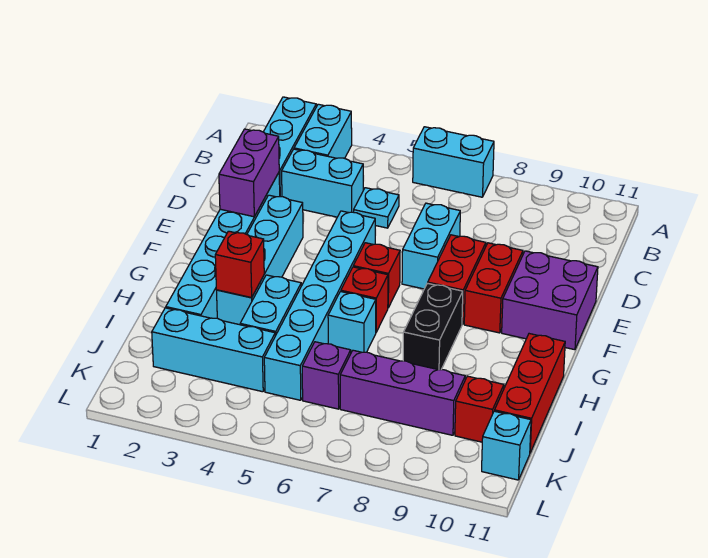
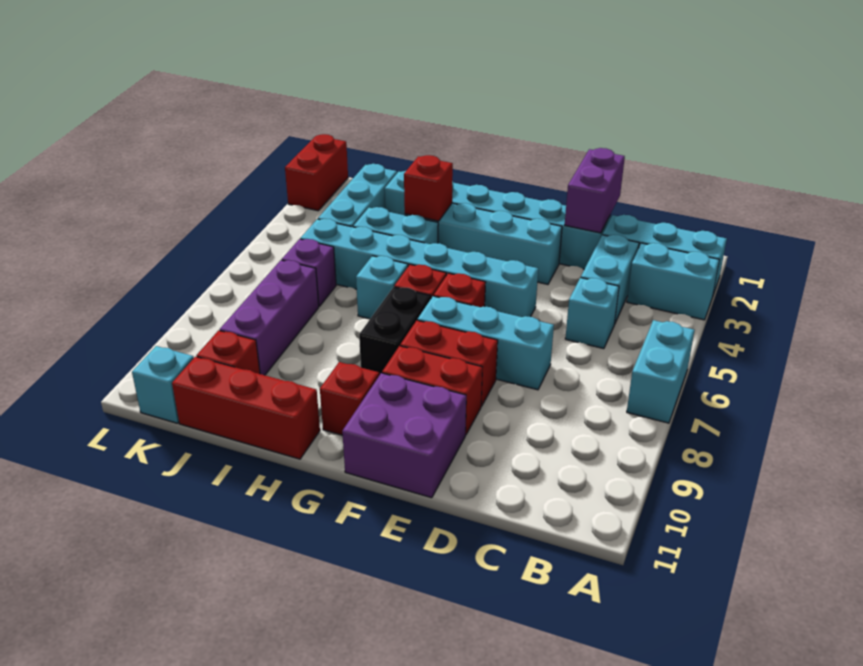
cyan 1x1 plate [354,188,399,228] -> cyan 1x1 brick [565,278,619,349]
purple 1x2 brick [219,129,279,217] -> purple 1x2 brick turned to [565,148,625,233]
cyan 1x2 brick [402,203,460,289] -> cyan 1x3 brick [417,296,554,390]
black 1x2 brick [403,283,463,370] -> black 1x2 brick turned to [359,287,431,375]
none -> red 1x1 brick [320,362,379,435]
none -> red 1x2 brick [285,134,348,211]

